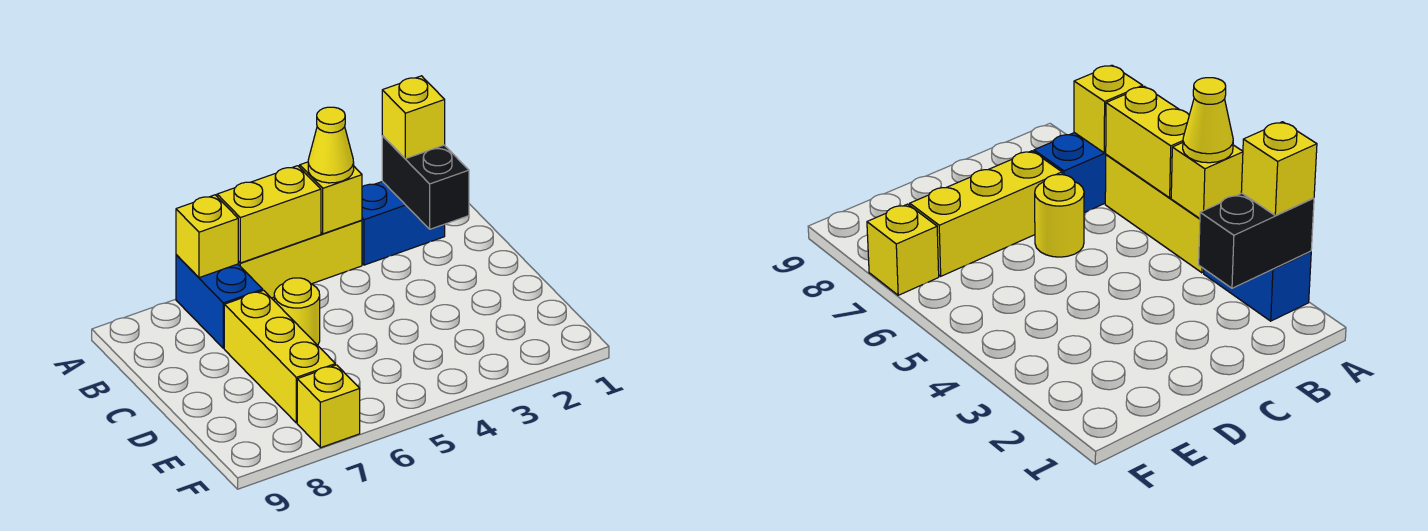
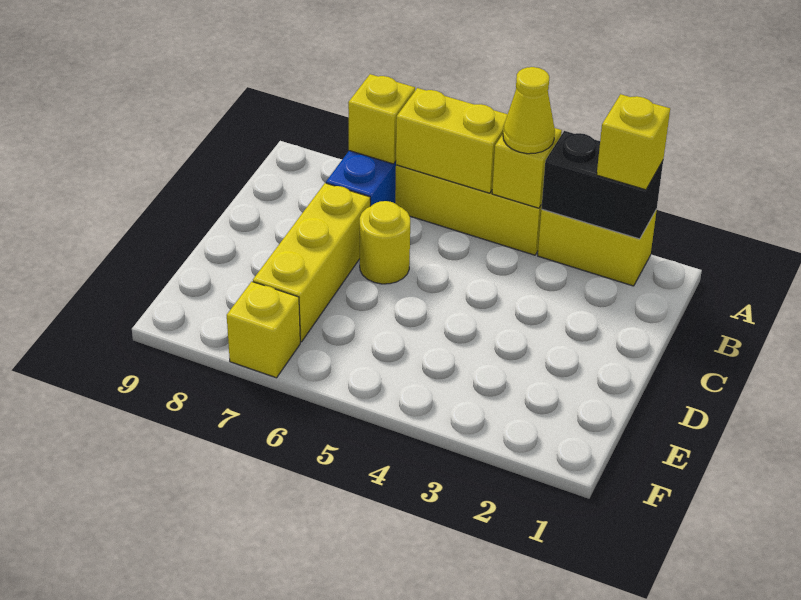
blue 1x2 brick [362,181,445,265] -> yellow 1x2 brick [538,209,657,286]
black 1x2 brick [382,136,469,229] -> black 1x2 brick turned to [541,131,663,239]

